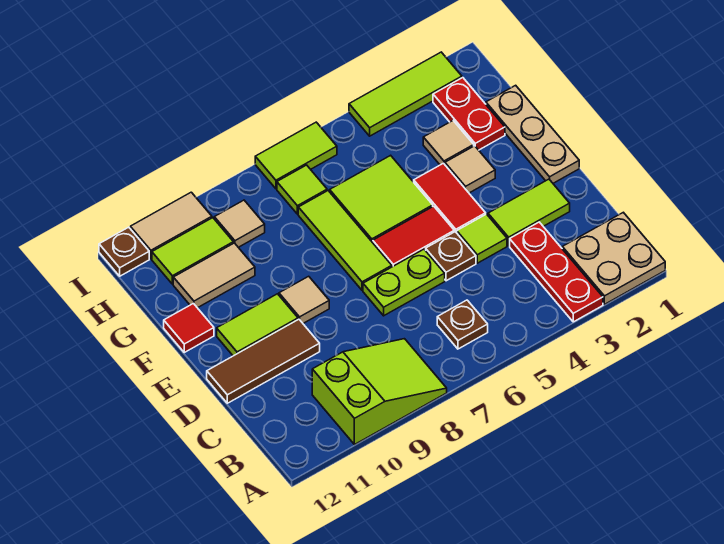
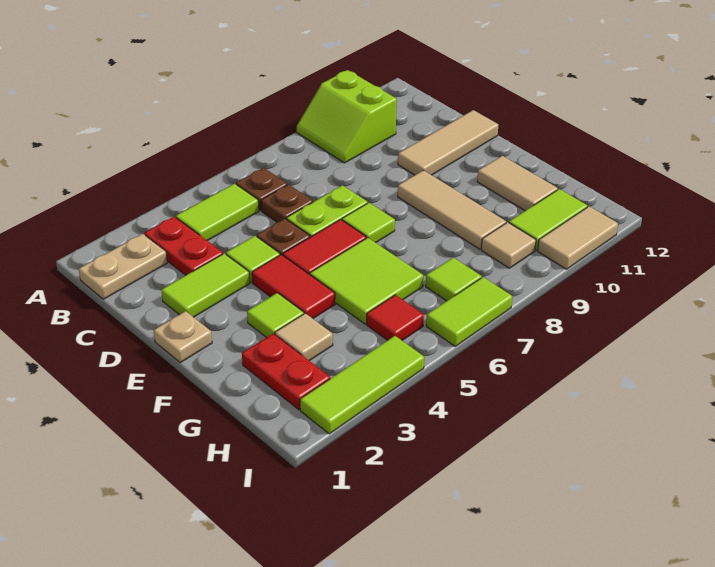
tan 2x2 plate [562,212,665,304] -> tan 1x2 plate [79,234,167,299]
red 1x3 plate [510,222,603,322] -> red 1x2 plate [144,217,223,275]
lime 2x3 slope [312,339,447,445] -> lime 2x2 slope [297,70,397,163]
brown 1x3 tile [207,319,320,403] -> tan 1x3 tile [398,110,498,175]
tan 1x3 plate [486,85,579,183] -> tan 1x1 plate [154,311,212,363]
lime 1x3 tile [298,191,392,290] -> lime 1x1 tile [342,203,395,243]
tan 1x1 tile [279,276,329,323] -> tan 1x3 tile [398,170,506,249]
lime 1x2 tile [217,294,298,356] -> lime 1x2 tile moved to [176,184,259,241]
tan 1x1 tile [445,146,495,193] -> lime 1x1 tile [247,293,304,338]
red 1x1 tile [164,304,214,352] -> red 1x1 tile moved to [367,295,424,340]
tan 1x2 tile [173,243,255,308] -> tan 1x2 tile turned to [477,156,558,211]
brown 1x1 plate [99,227,149,276] -> brown 1x1 plate moved to [261,184,313,222]

